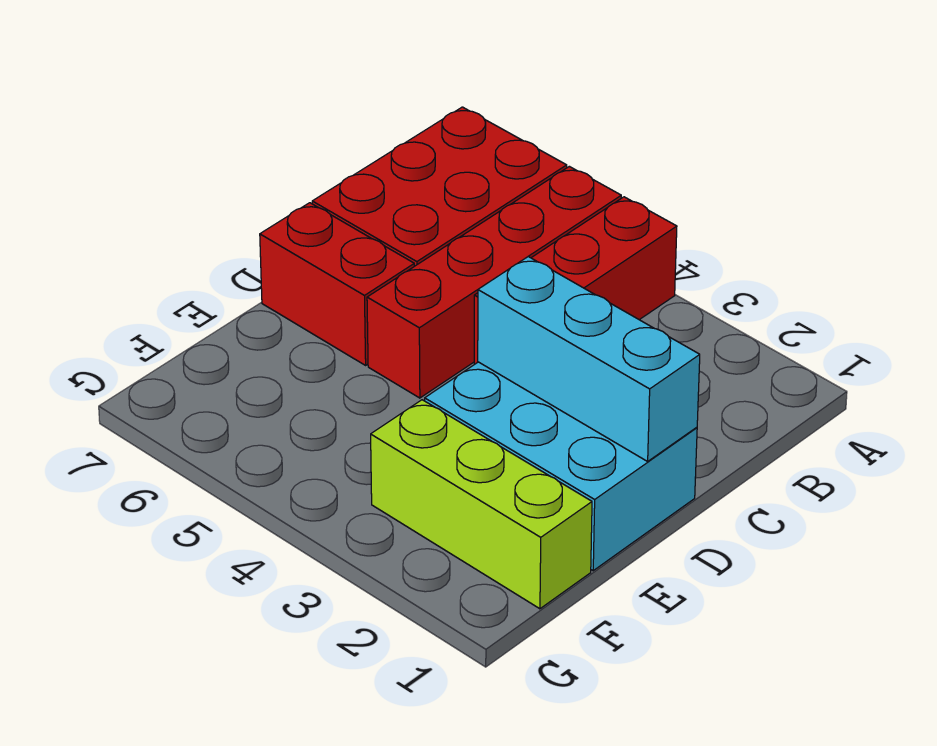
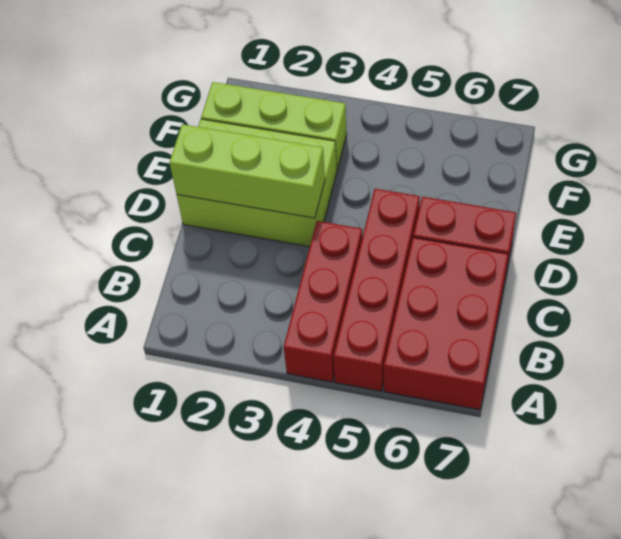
cyan 2x3 brick [425,362,697,571] -> lime 2x3 brick [177,119,337,247]
cyan 1x3 brick [478,257,700,461] -> lime 1x3 brick [170,124,325,218]

